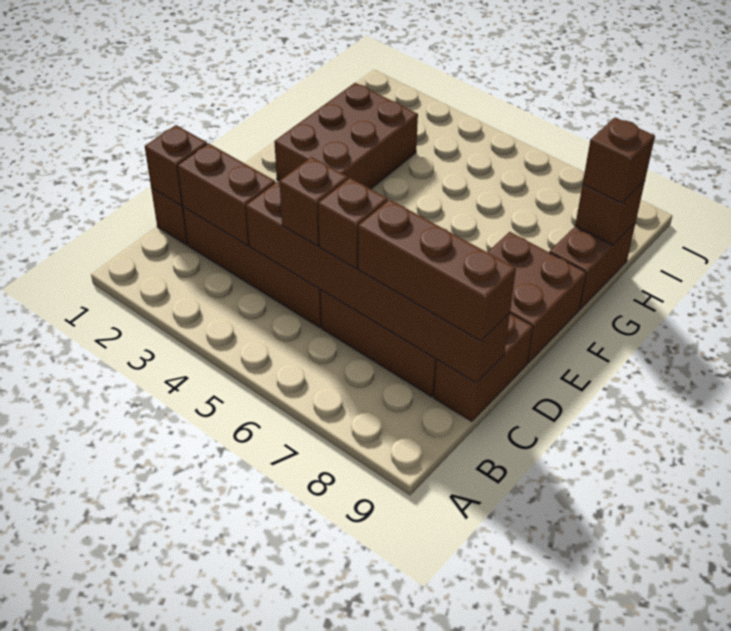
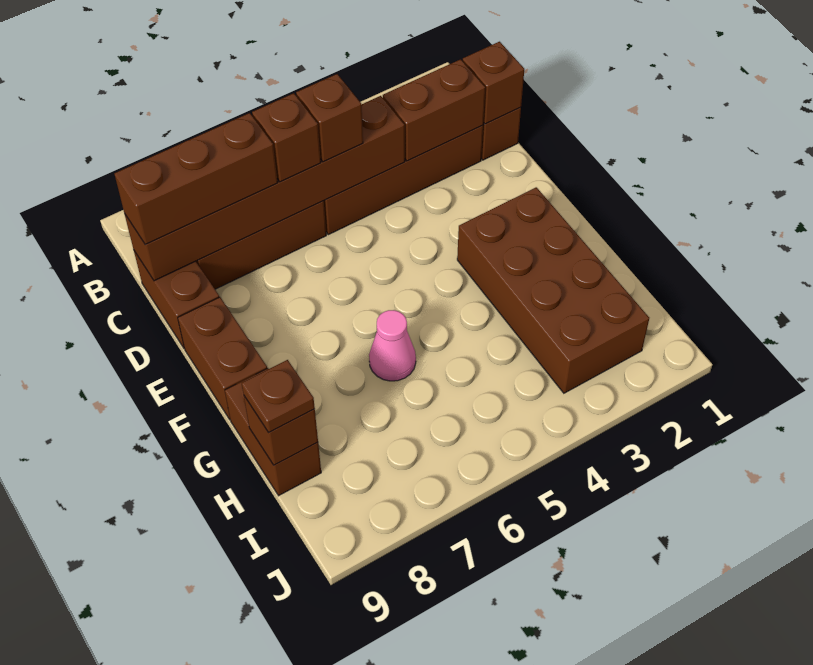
brown 2x2 brick [488,232,586,363] -> brown 1x2 brick [178,297,267,419]
brown 2x3 brick [274,83,418,189] -> brown 2x4 brick [457,187,649,393]
none -> pink 1x1 cone [369,310,416,381]
brown 1x1 brick [583,117,655,203] -> brown 1x1 plate [242,360,315,432]

